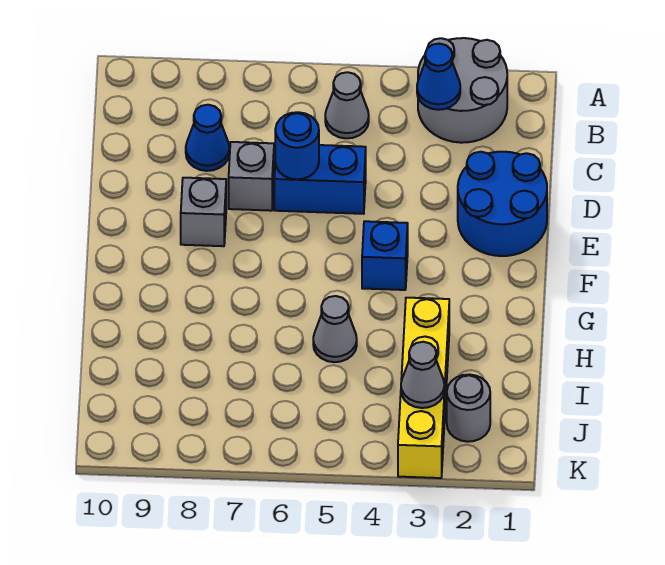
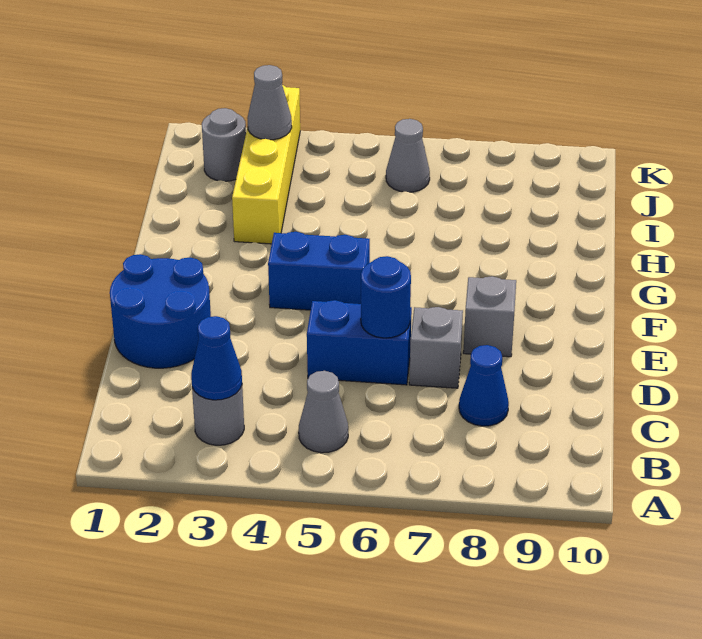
grey 2x2 round brick [418,38,507,143] -> grey 1x1 round brick [192,386,244,445]
blue 1x1 brick [362,221,408,290] -> blue 1x2 brick [268,232,370,310]
grey 1x1 cone [313,296,357,362] -> grey 1x1 cone moved to [386,119,430,192]

